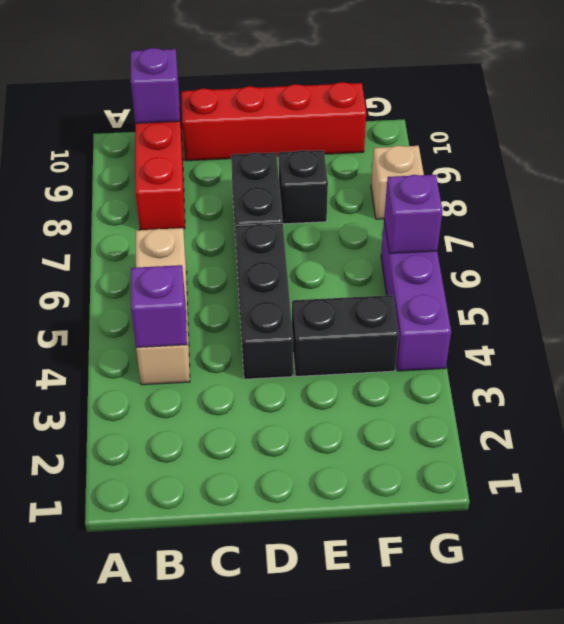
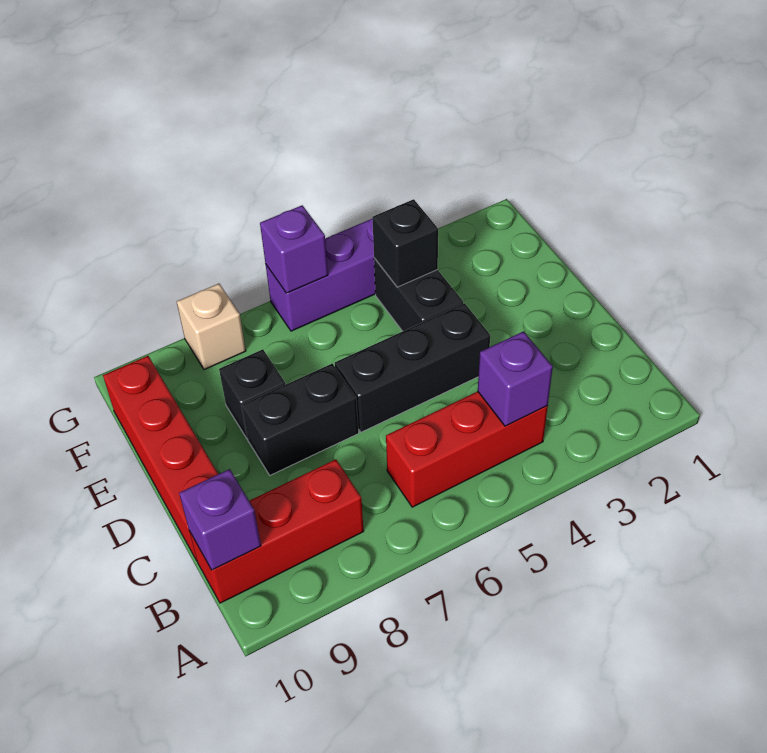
tan 1x3 brick [136,228,190,385] -> red 1x3 brick [386,392,548,507]
none -> black 1x1 brick [372,199,438,287]

